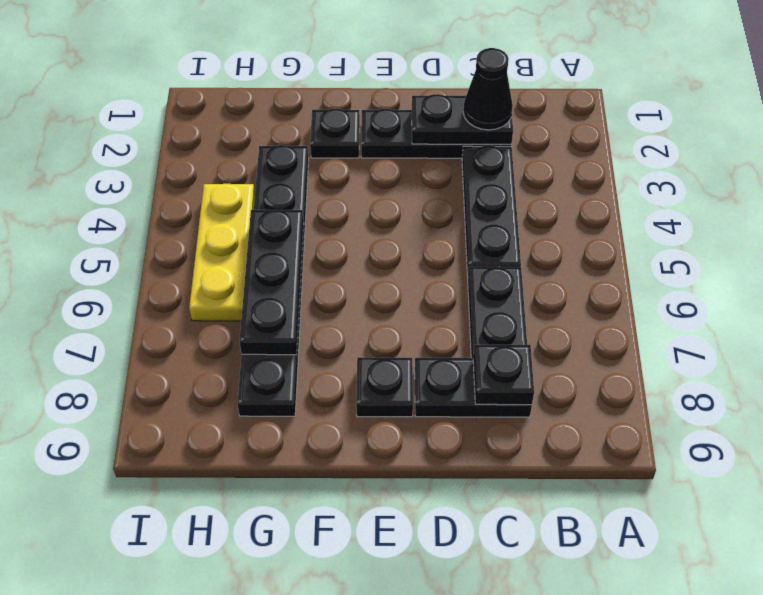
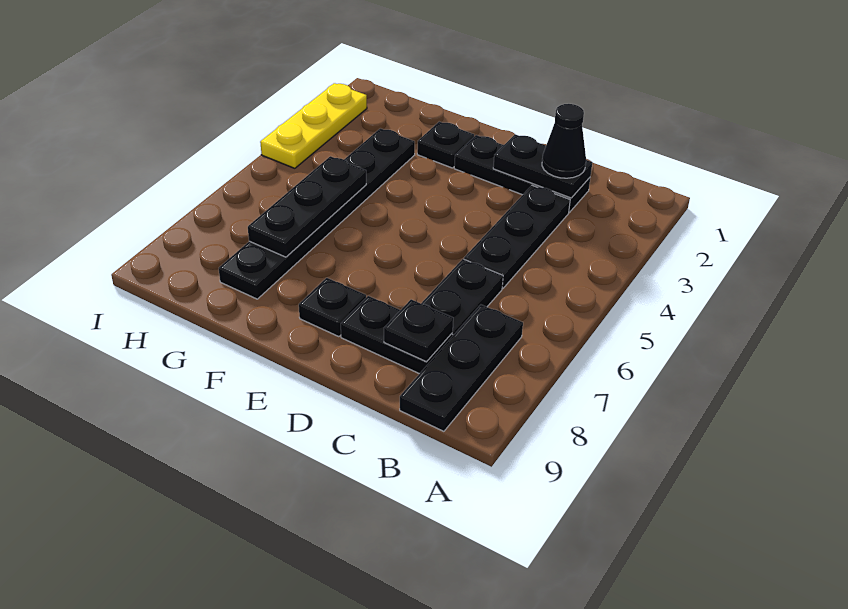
none -> black 1x3 plate [400,305,523,431]
yellow 1x3 plate [189,184,255,321] -> yellow 1x3 plate moved to [260,83,367,168]

